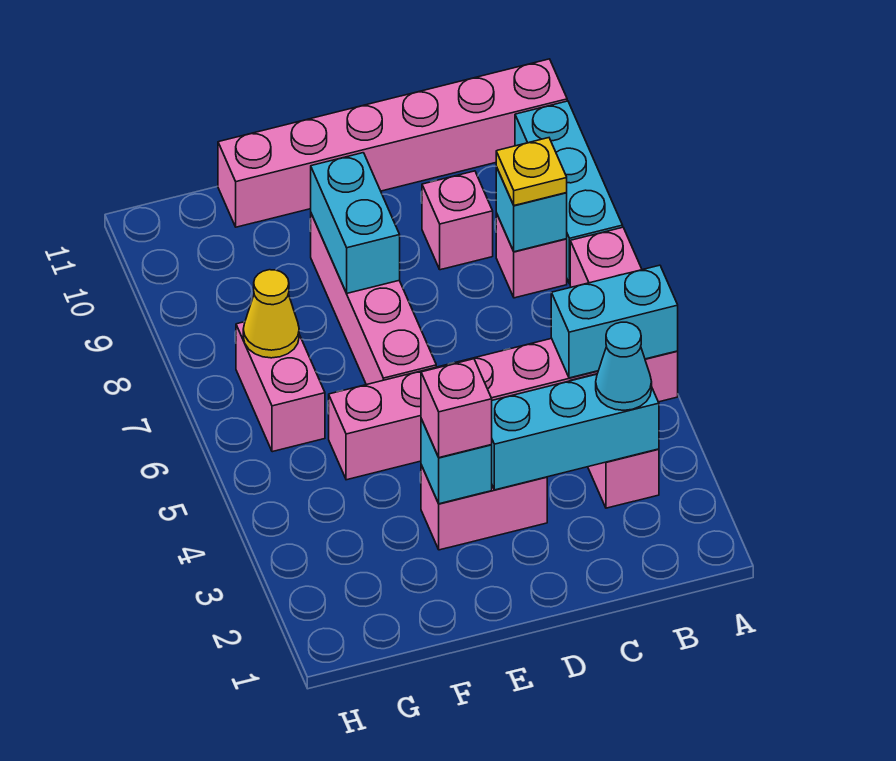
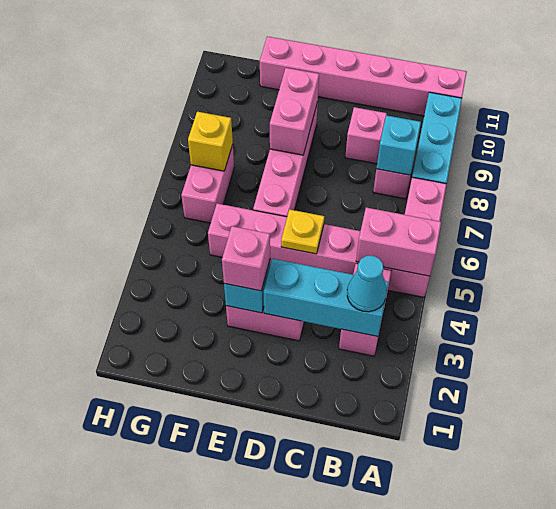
cyan 1x2 brick [551,265,678,378] -> pink 1x2 brick [356,208,441,276]
yellow 1x1 plate [496,138,567,205] -> yellow 1x1 plate moved to [281,209,324,254]
cyan 1x2 brick [311,153,400,293] -> pink 1x2 brick [270,68,319,155]
yellow 1x1 cone [243,270,299,358] -> yellow 1x1 brick [188,112,233,171]

